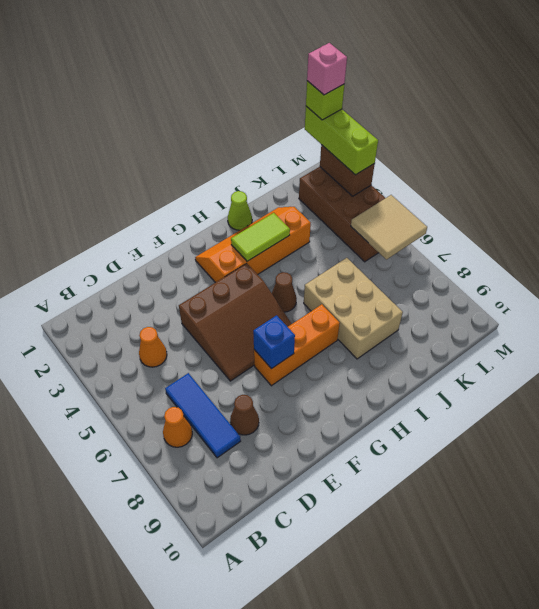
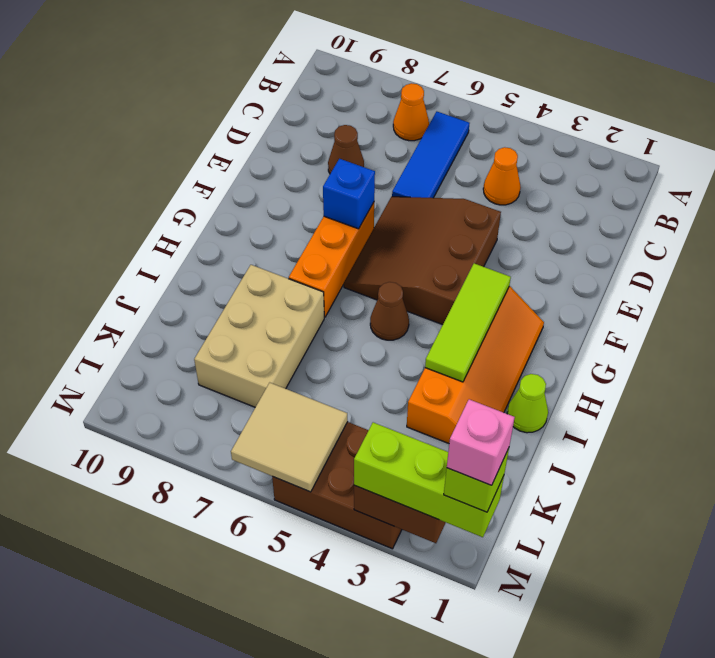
blue 1x3 tile [165,373,241,458] -> blue 1x3 tile turned to [392,112,470,198]
lime 1x2 tile [231,213,290,261] -> lime 1x3 tile [425,263,511,382]
tan 2x3 brick [304,258,403,359] -> tan 2x3 brick turned to [194,265,324,407]
brown 2x4 brick [299,167,385,262] -> brown 2x3 brick [272,422,402,549]

